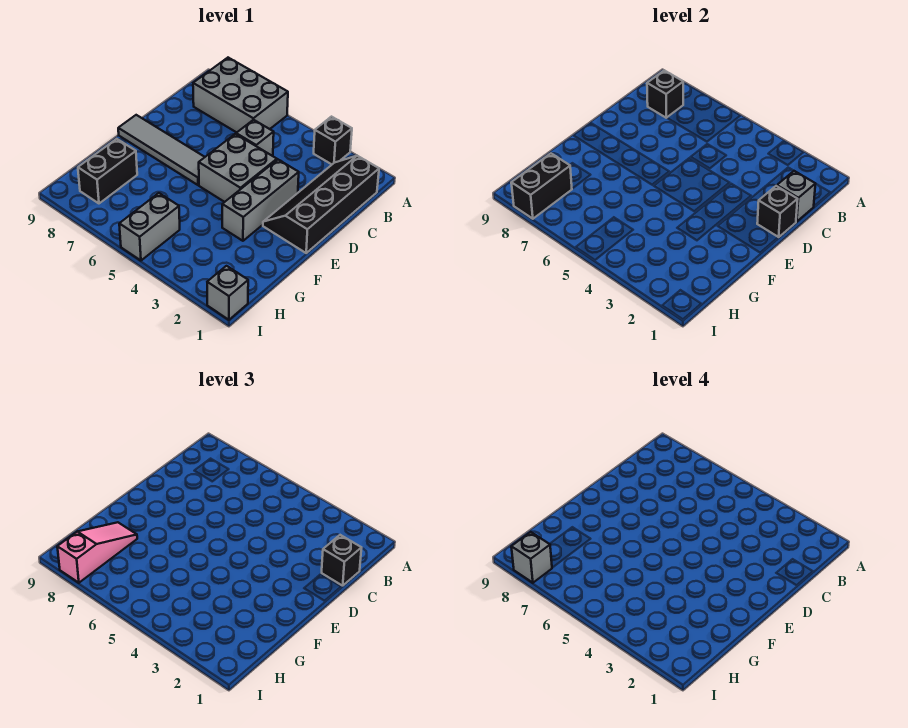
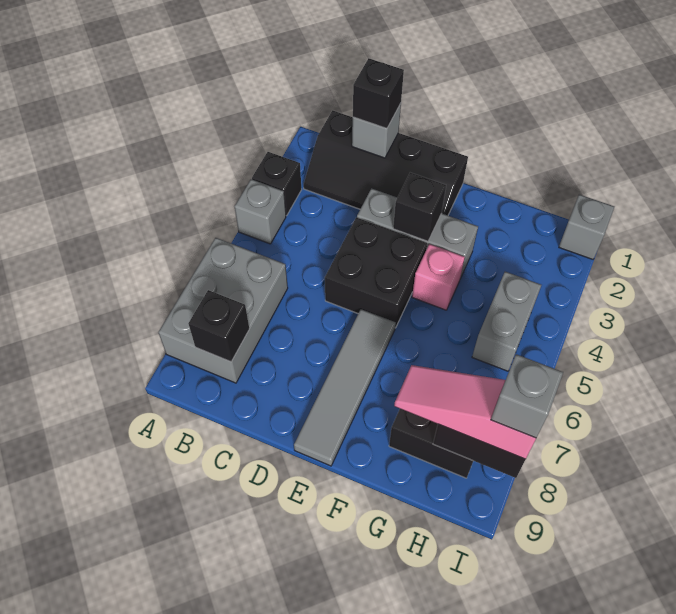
grey 1x1 brick [236,120,274,156] -> grey 1x1 brick moved to [235,179,286,244]
black 1x1 brick [757,186,798,237] -> black 1x1 brick moved to [393,173,446,241]
grey 2x2 brick [199,134,277,202] -> black 2x2 brick [325,217,427,328]
none -> pink 1x1 brick [412,244,465,310]
grey 1x2 brick [119,193,180,261] -> grey 1x2 brick turned to [472,272,541,371]

